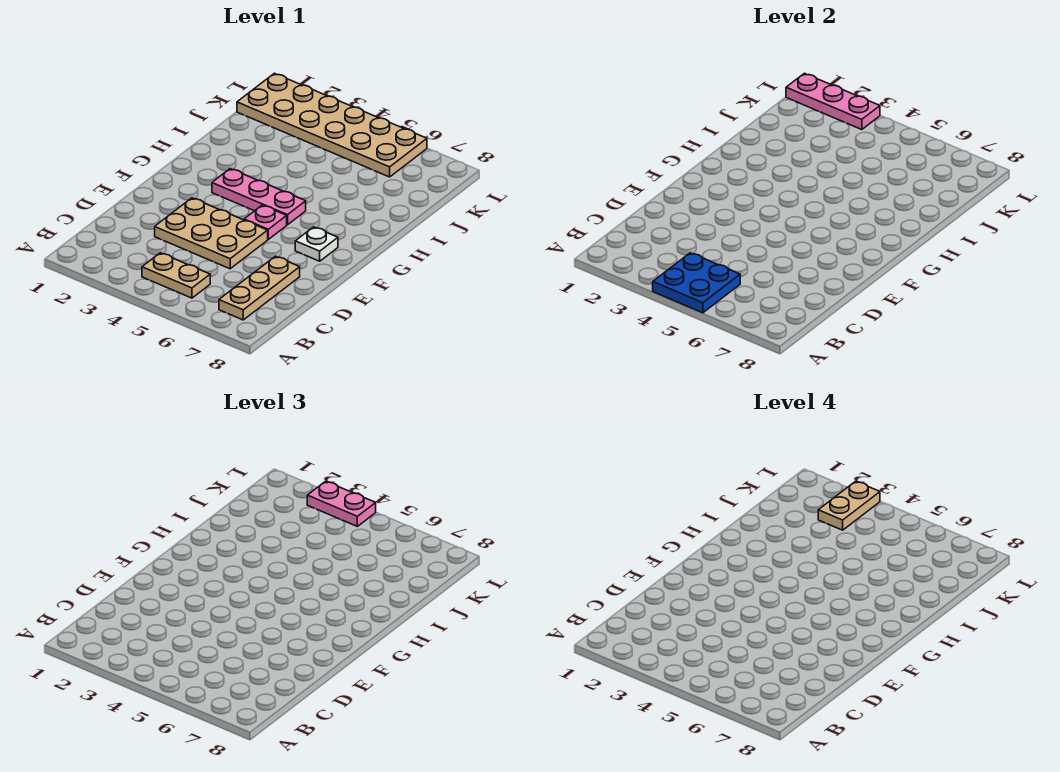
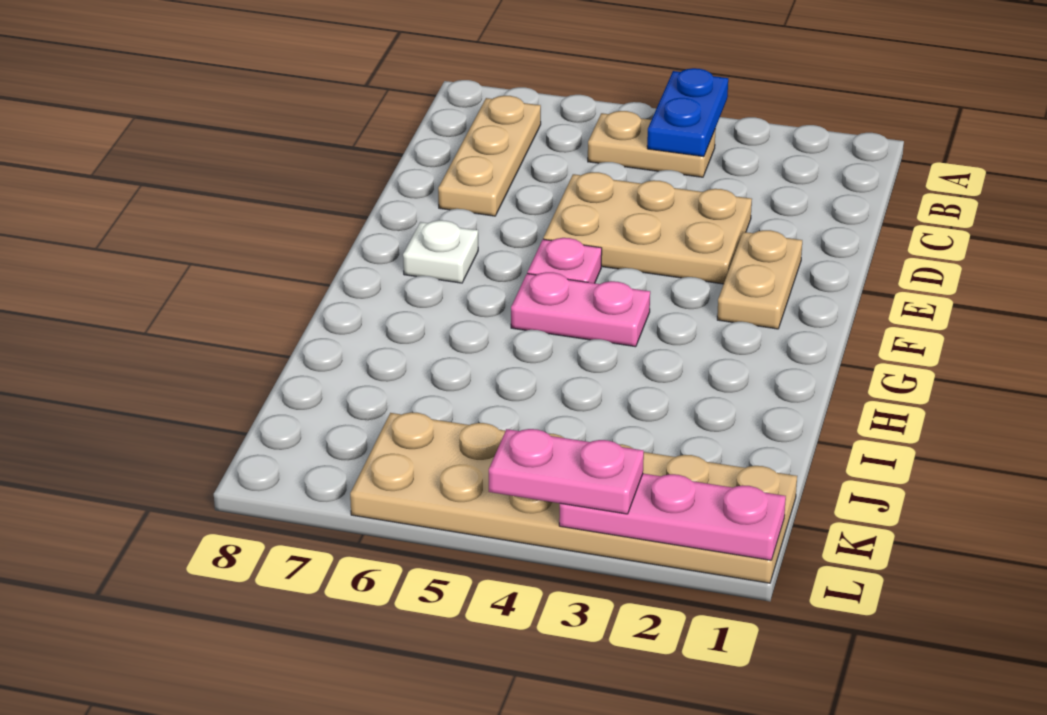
blue 2x2 plate [653,253,740,313] -> blue 1x2 plate [647,68,728,157]
pink 1x3 plate [212,169,306,225] -> pink 1x2 plate [511,272,650,347]
tan 1x2 plate [818,481,880,530] -> tan 1x2 plate moved to [717,230,802,329]

